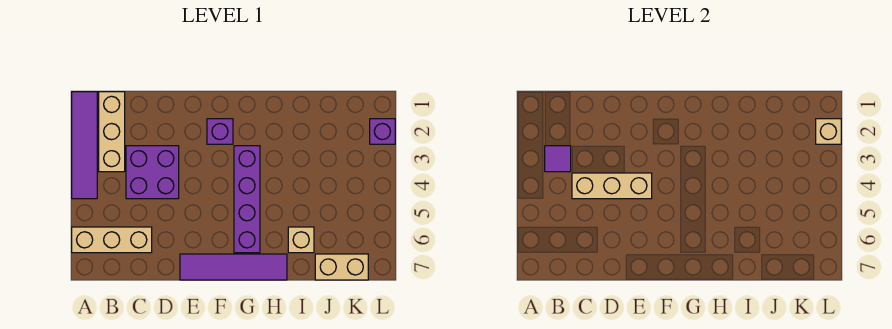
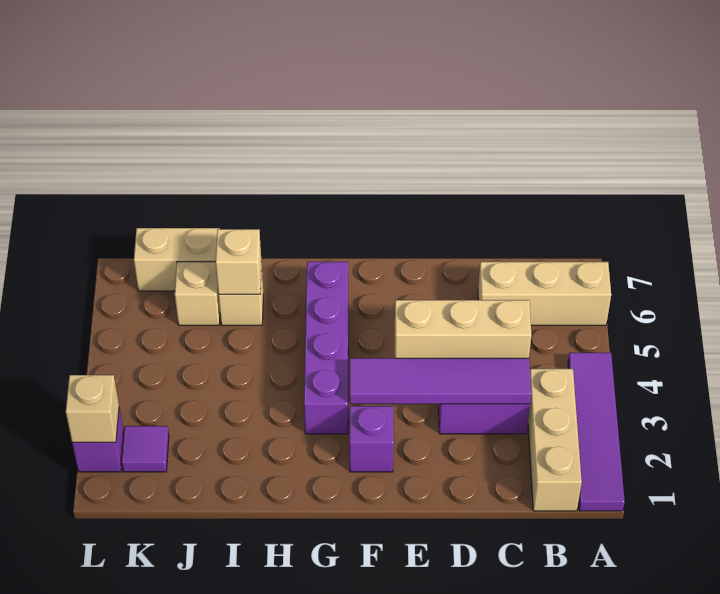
purple 1x1 tile [545,146,571,172] -> purple 1x1 tile moved to [122,426,169,472]
purple 1x4 tile [180,254,287,280] -> purple 1x4 tile moved to [350,358,531,404]
none -> tan 1x1 brick [216,229,262,294]
none -> tan 1x1 brick [175,262,220,325]

